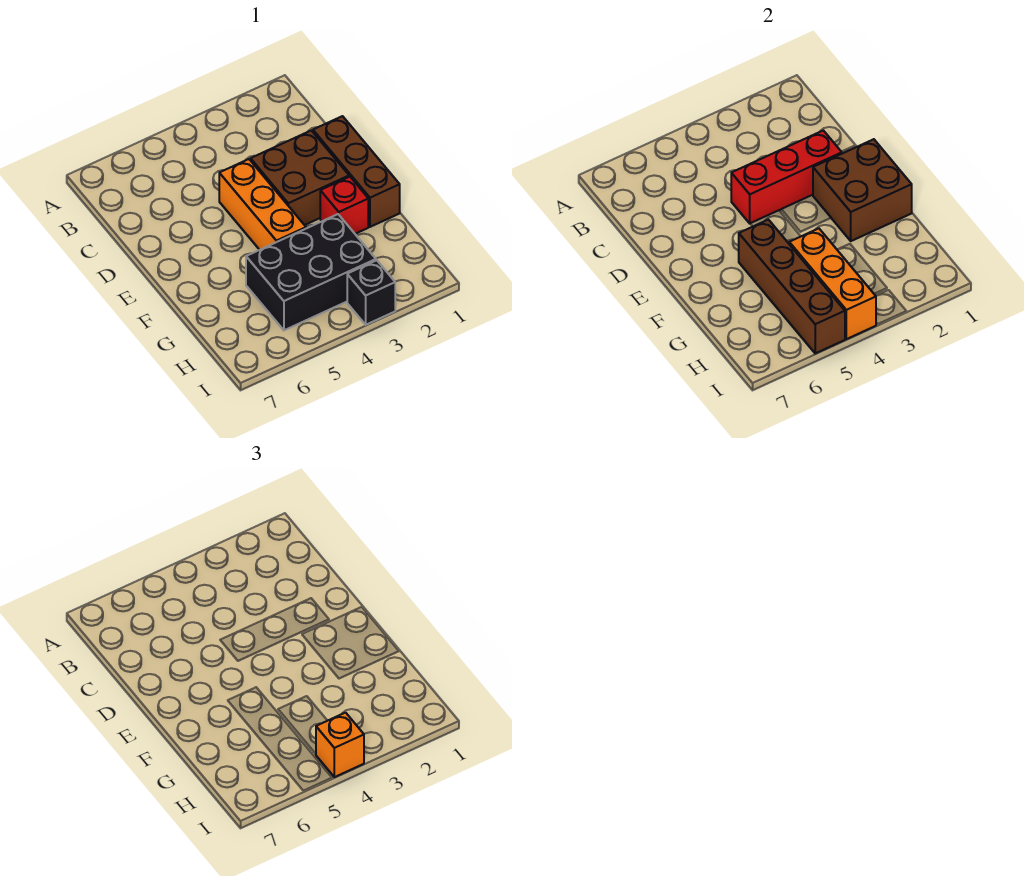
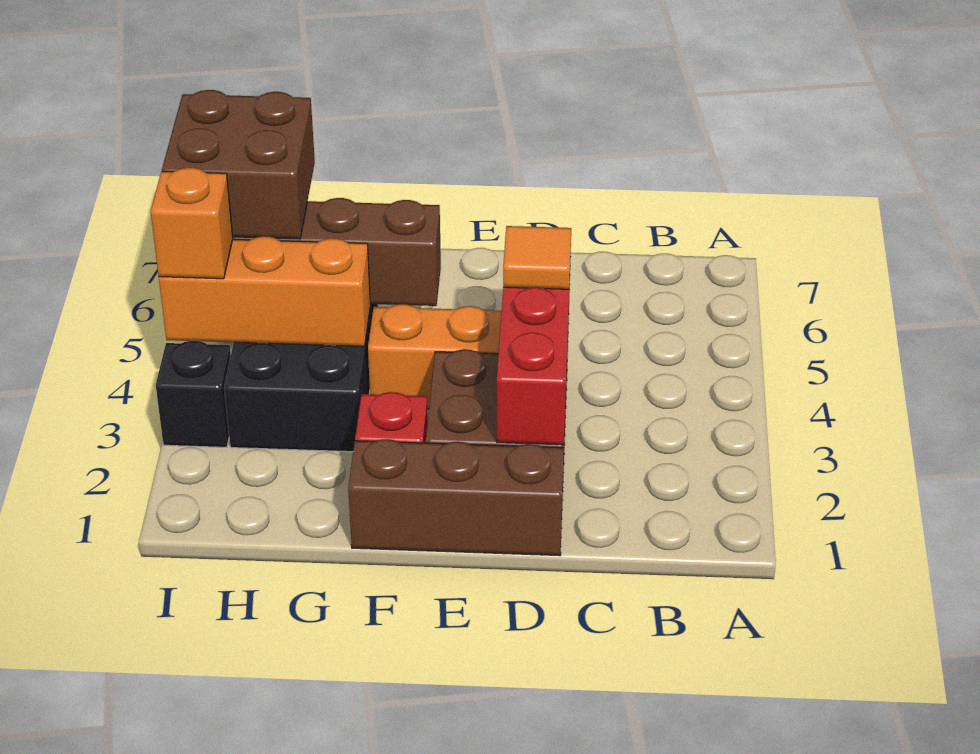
none -> orange 1x1 tile [503,226,571,289]
brown 2x2 brick [813,139,912,241] -> brown 2x2 brick moved to [162,90,315,239]

